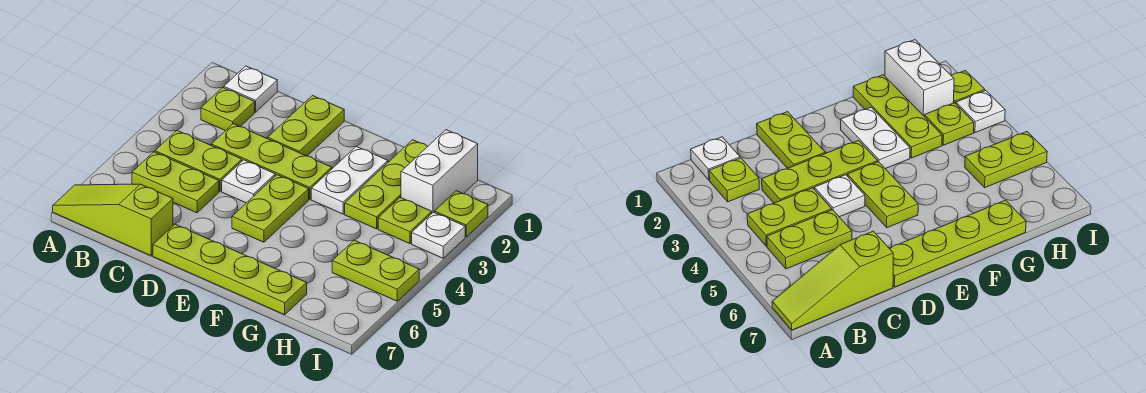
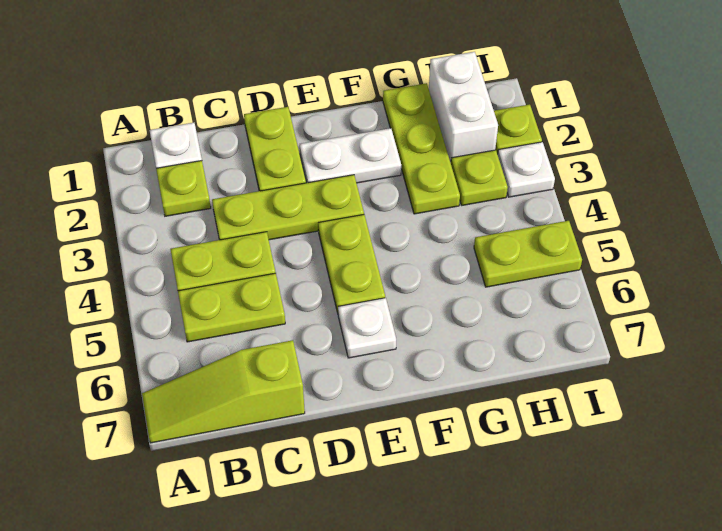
white 1x1 plate [222,160,275,203] -> white 1x1 plate moved to [338,298,396,358]
lime 1x4 plate [153,224,307,315] -> none
white 1x2 plate [311,146,388,214] -> white 1x2 plate turned to [300,128,401,183]

